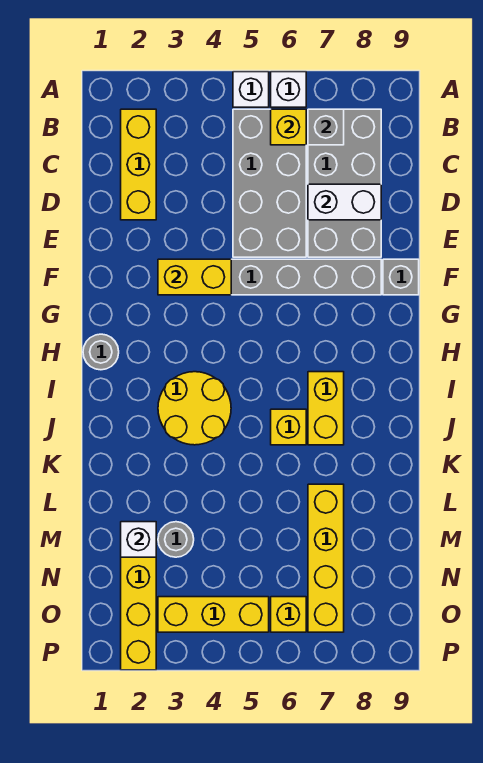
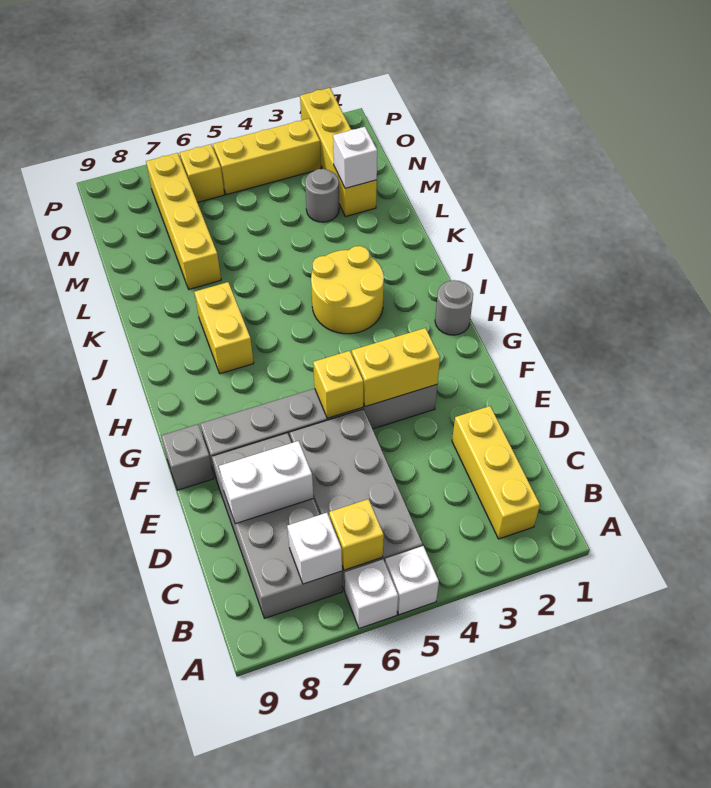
grey 1x1 brick [308,109,344,145] -> white 1x1 brick [287,513,342,584]
yellow 1x1 brick [271,409,306,445] -> yellow 1x1 brick moved to [313,351,363,418]

